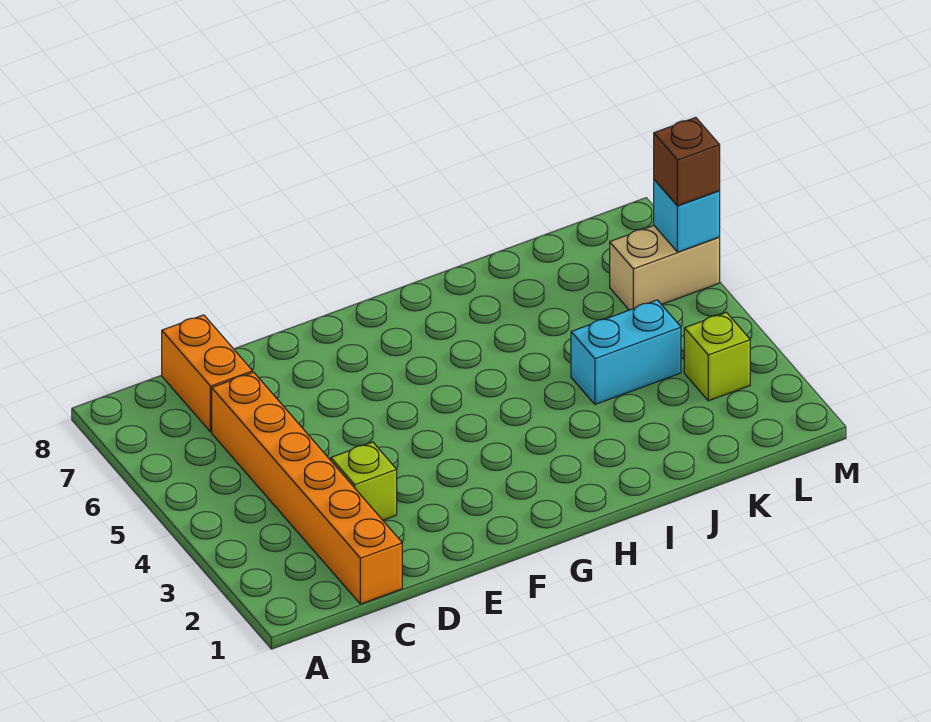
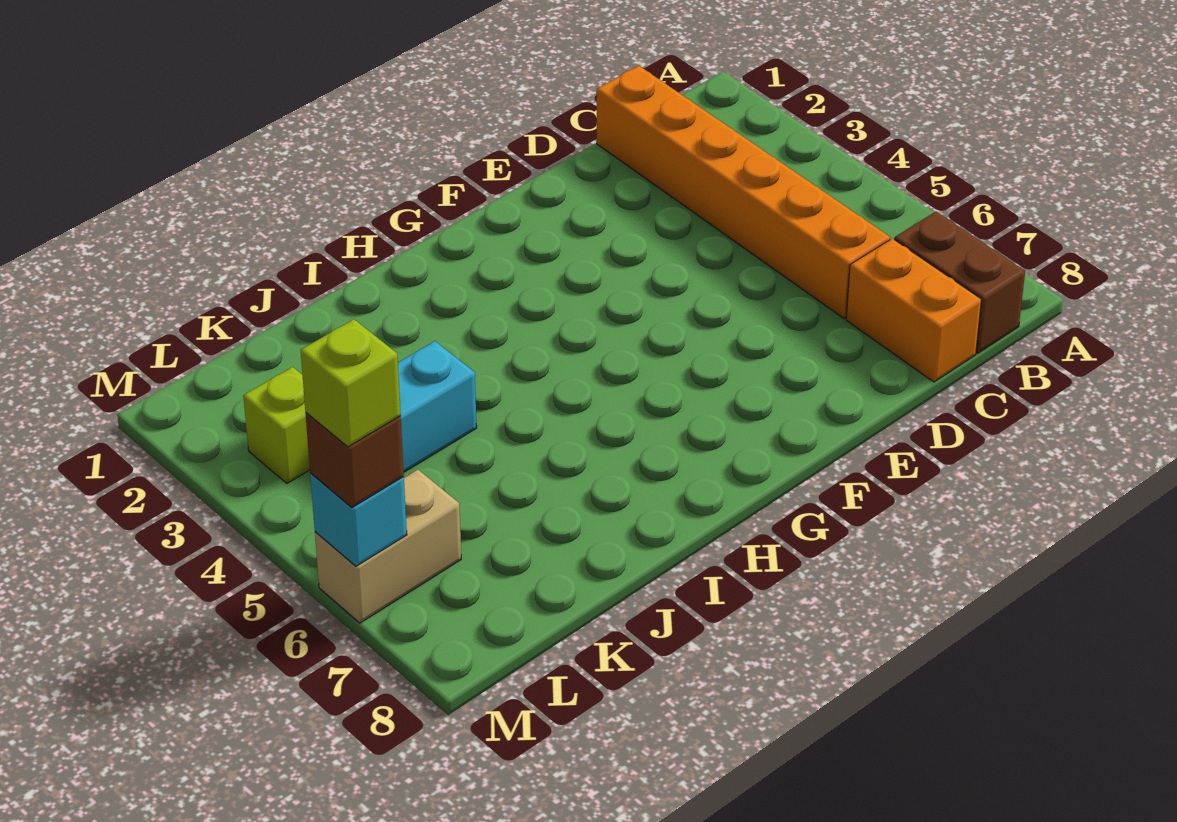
none -> brown 1x2 brick [894,212,1025,353]
lime 1x1 brick [331,442,397,520] -> lime 1x1 brick moved to [301,319,401,447]

